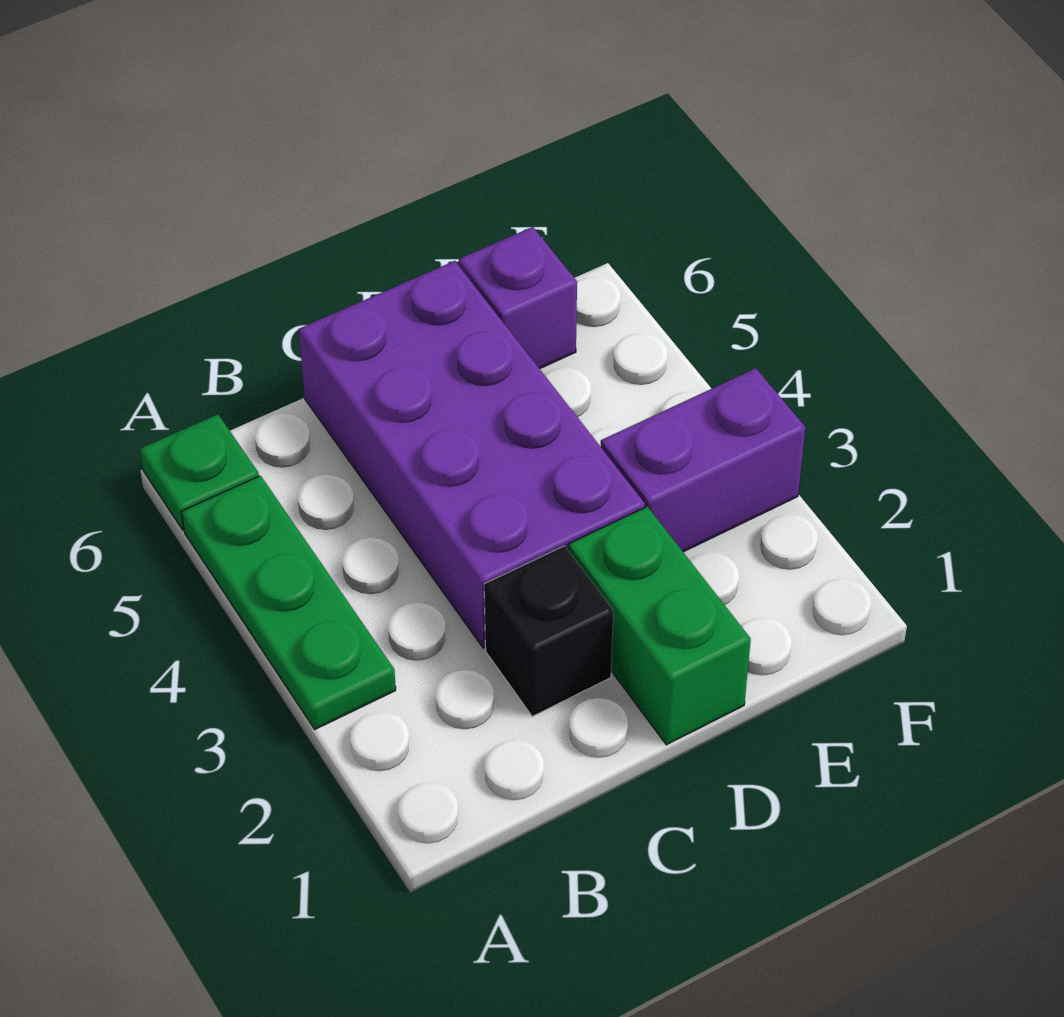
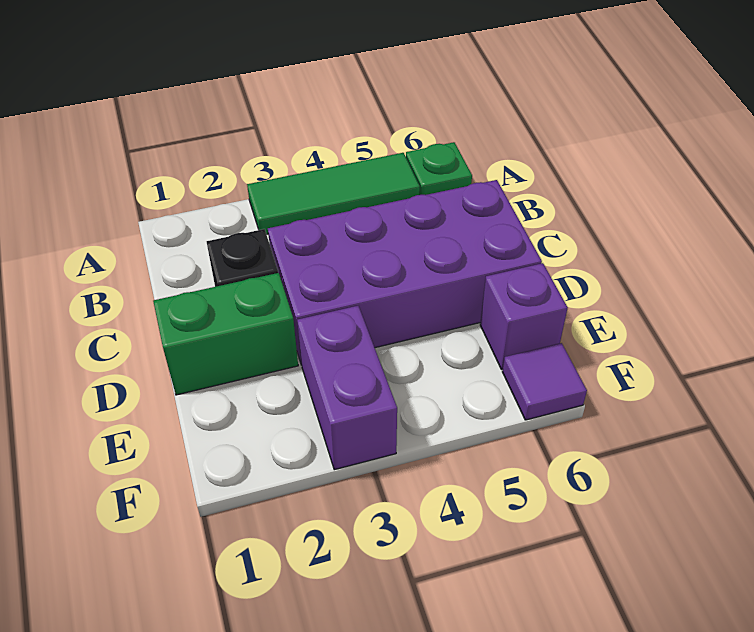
green 1x3 plate [182,476,396,729] -> green 1x3 tile [247,153,420,234]
none -> purple 1x1 tile [502,343,587,420]

